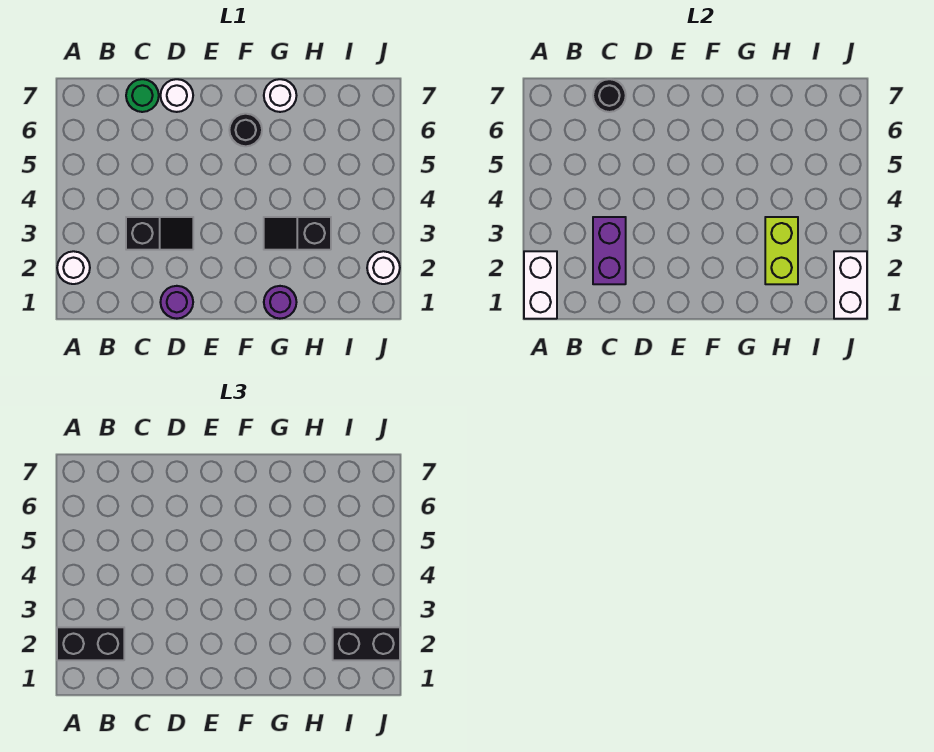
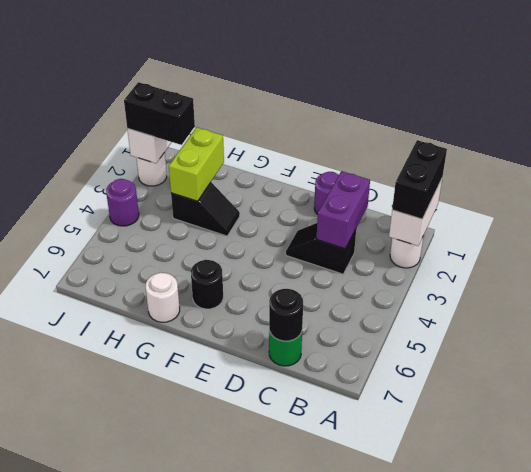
black 1x2 brick [57,627,124,660] -> black 1x2 brick turned to [392,140,447,219]
white 1x1 round brick [160,79,193,112] -> none
purple 1x1 round brick [264,286,297,319] -> purple 1x1 round brick moved to [106,179,139,226]

